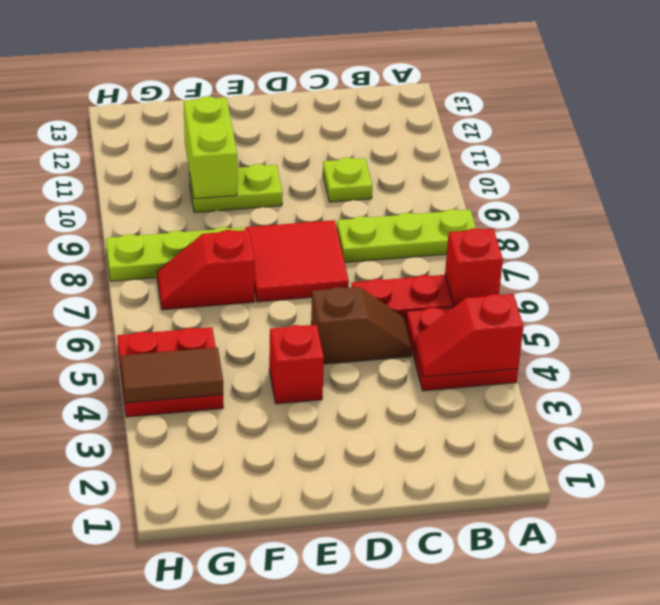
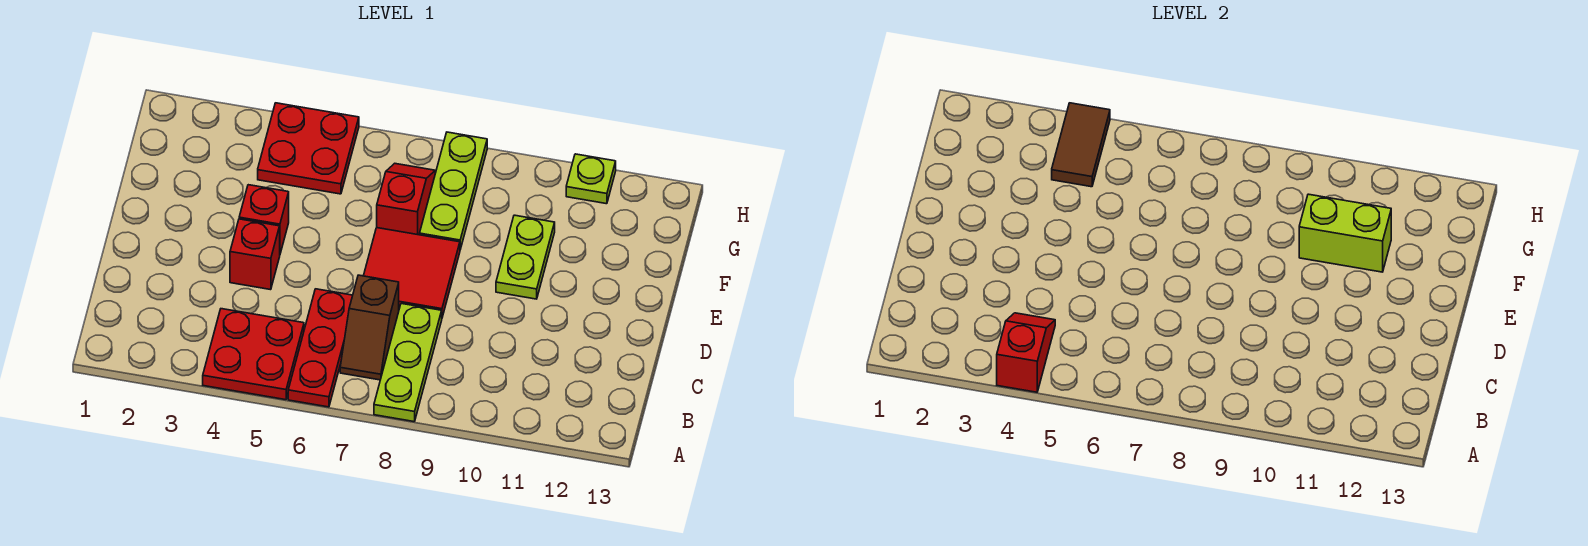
red 1x1 brick [445,228,503,305] -> red 1x1 brick moved to [230,219,280,290]
brown 1x2 slope [311,287,412,364] -> brown 1x2 slope moved to [340,275,399,380]
lime 1x1 plate [323,157,372,202] -> lime 1x1 plate moved to [566,154,616,204]

